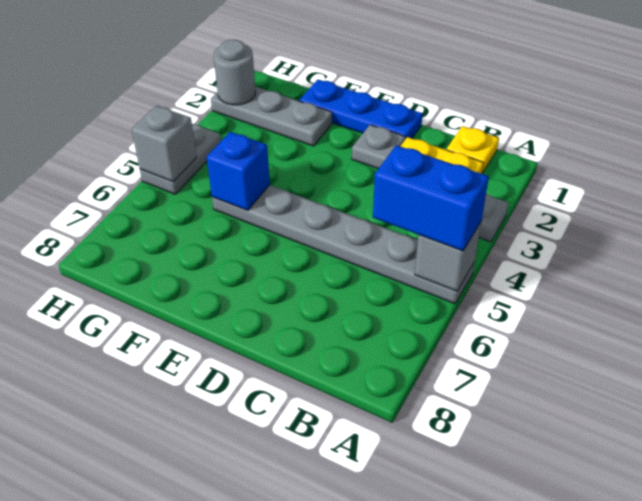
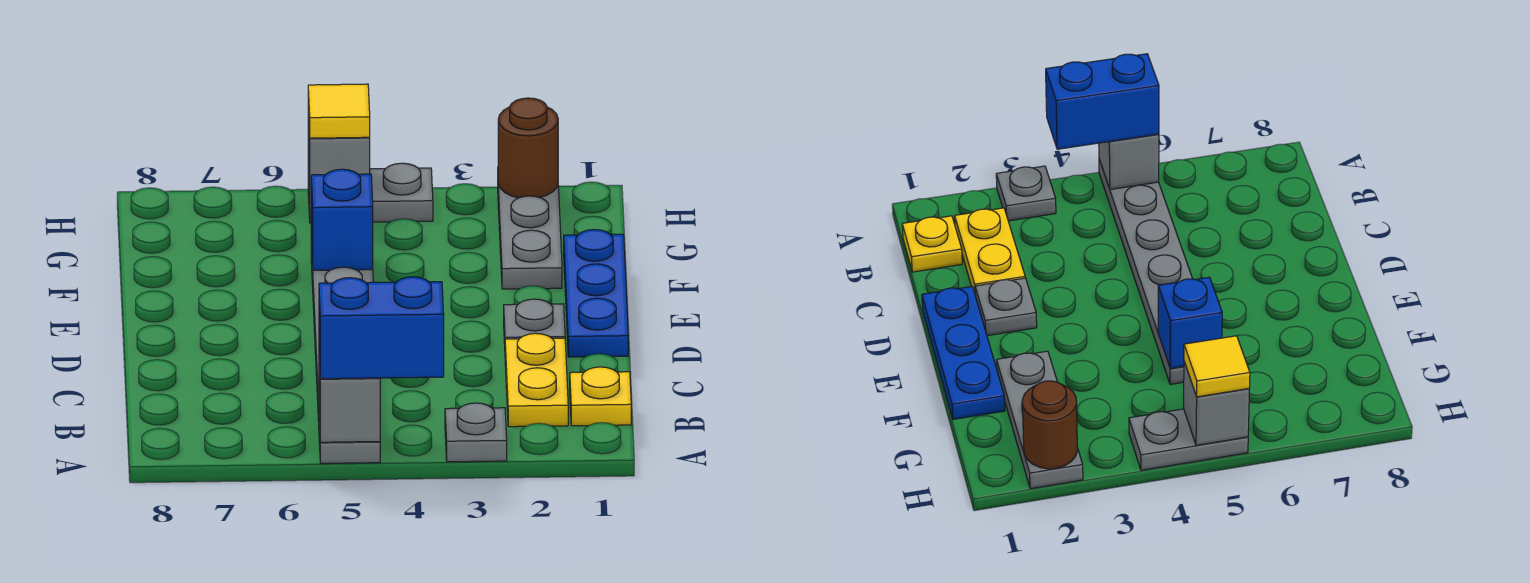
blue 1x2 brick [373,145,489,251] -> blue 1x2 brick turned to [319,277,444,379]
grey 1x1 round brick [213,40,256,105] -> brown 1x1 round brick [498,98,558,198]
none -> yellow 1x1 tile [308,84,370,138]

